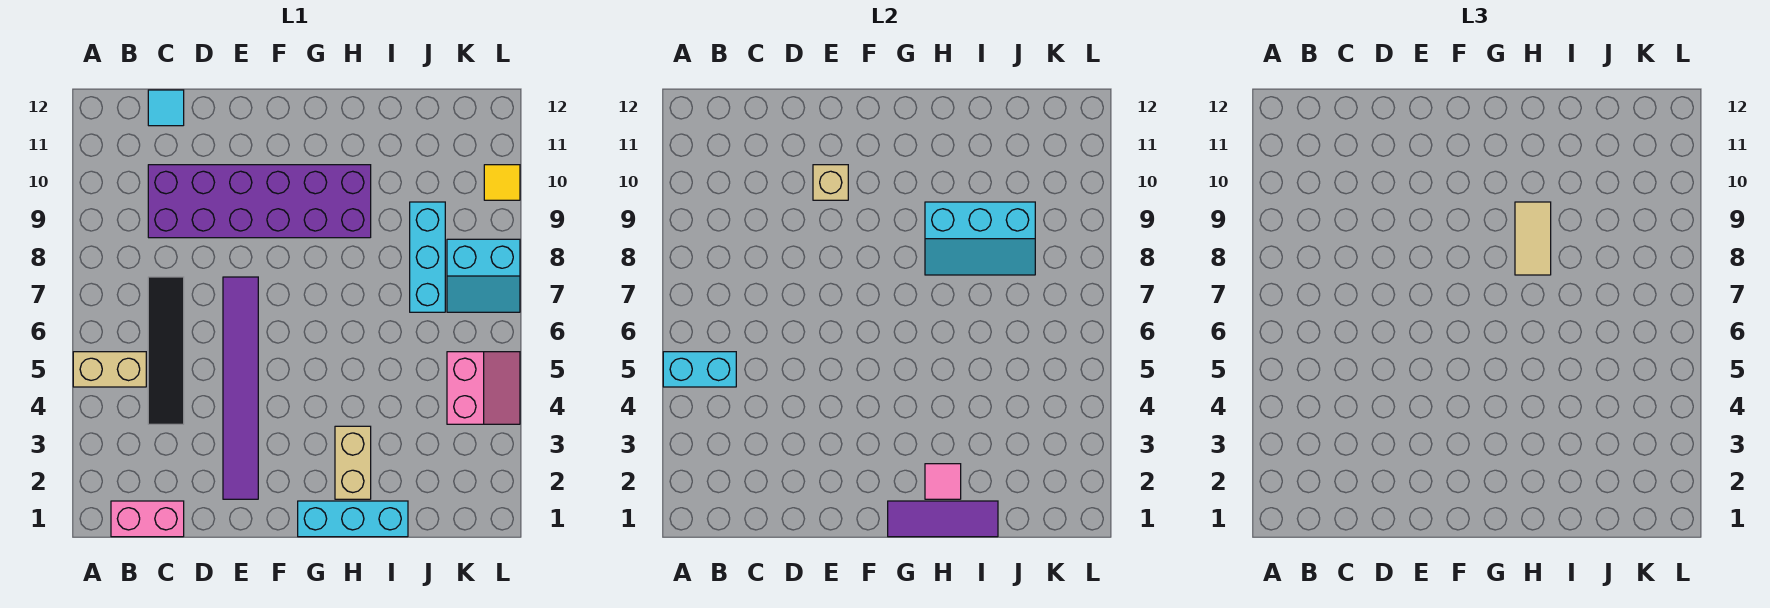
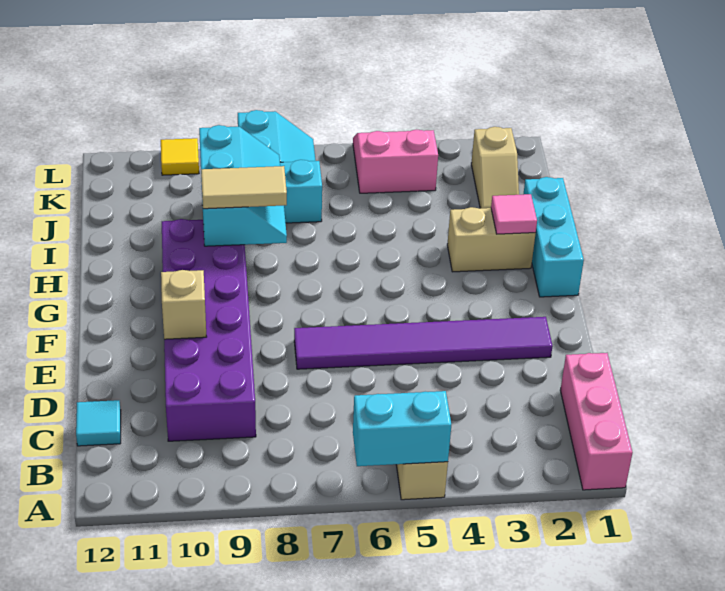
cyan 1x2 brick [663,352,736,387] -> cyan 1x2 brick turned to [353,391,451,466]
pink 1x2 brick [111,501,184,537] -> pink 1x3 brick [560,353,633,490]
black 1x4 tile [148,277,184,424] -> none
purple 1x3 tile [888,501,998,537] -> none
none -> tan 1x2 slope [471,127,519,208]

